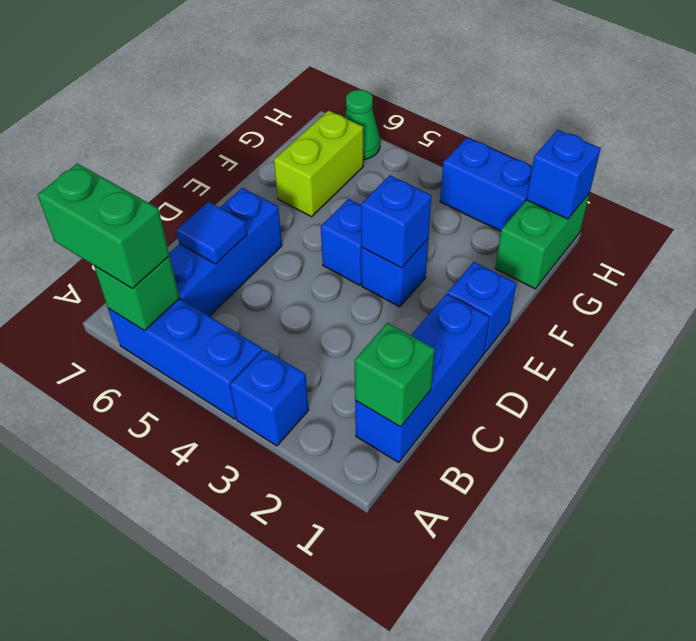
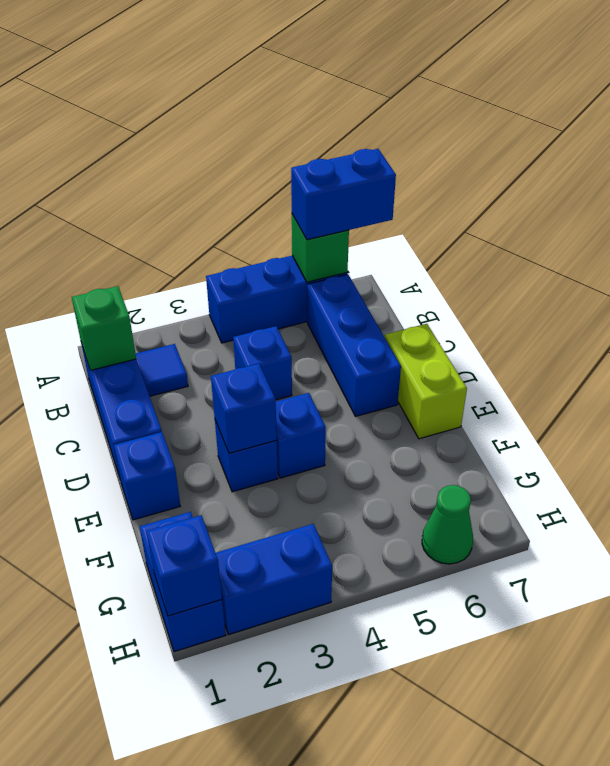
blue 1x1 brick [230,349,309,446] -> blue 1x1 brick moved to [233,326,292,400]
green 1x2 brick [38,163,169,289] -> blue 1x2 brick [291,149,396,240]
blue 1x1 tile [176,202,247,264] -> blue 1x1 tile moved to [136,344,188,396]
lime 1x2 brick [274,111,363,217] -> lime 1x2 brick moved to [385,324,467,439]
green 1x2 brick [495,193,590,289] -> blue 1x2 brick [140,512,226,652]

